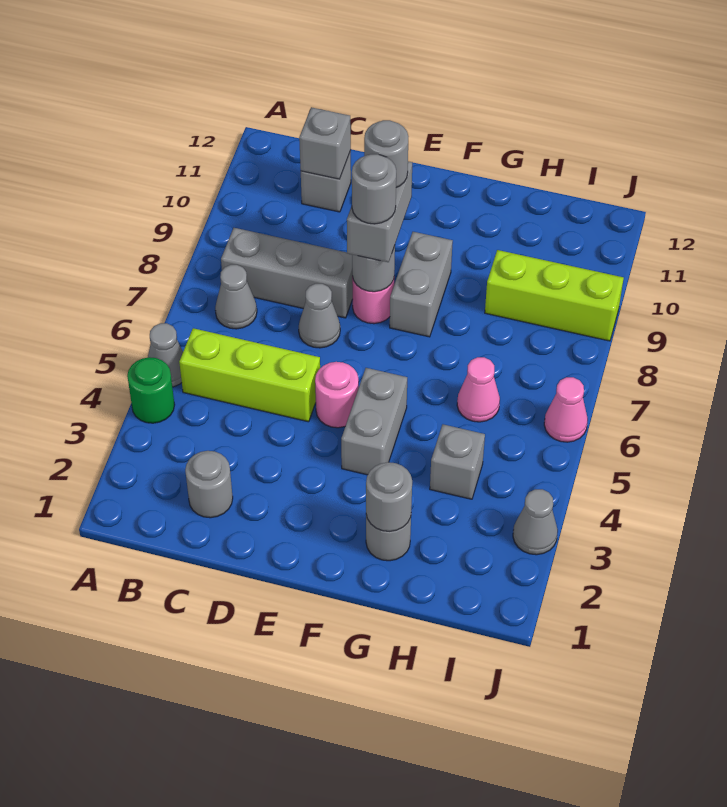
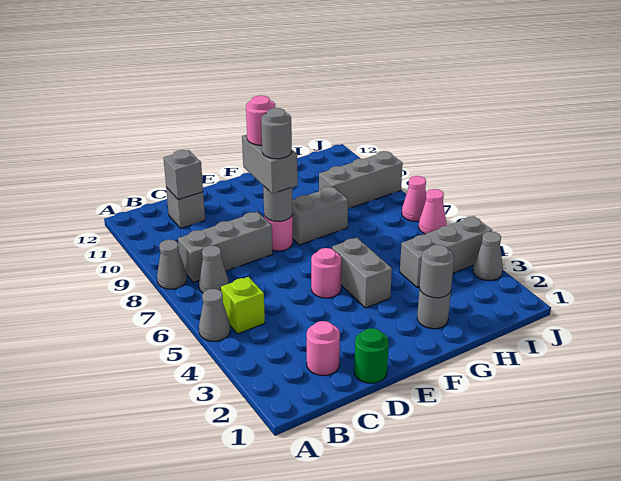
green 1x1 round brick [127,357,175,423] -> green 1x1 round brick moved to [354,328,389,383]
lime 1x3 brick [179,328,320,422] -> lime 1x1 brick [221,277,265,334]
grey 1x1 round brick [185,451,233,518] -> pink 1x1 round brick [307,321,340,375]
grey 1x1 cone [299,284,340,348] -> grey 1x1 cone moved to [157,240,187,289]
grey 1x1 round brick [364,120,409,188] -> pink 1x1 round brick [246,95,275,145]
grey 1x2 brick [390,232,453,337] -> grey 1x2 brick turned to [292,187,348,245]
grey 1x1 brick [430,424,485,499] -> grey 1x3 brick [400,216,492,287]
pink 1x1 cone [457,357,500,422] -> pink 1x1 cone moved to [402,176,426,221]
lime 1x3 brick [485,250,624,341] -> grey 1x3 brick [319,151,403,208]

